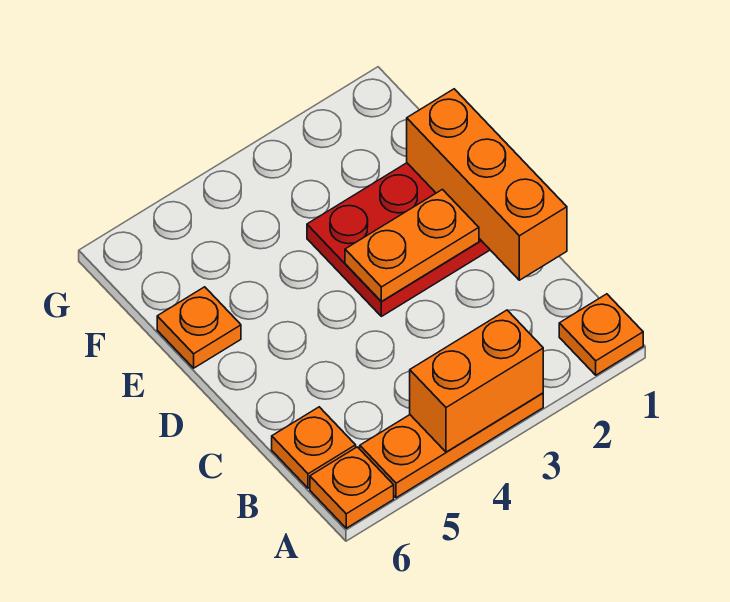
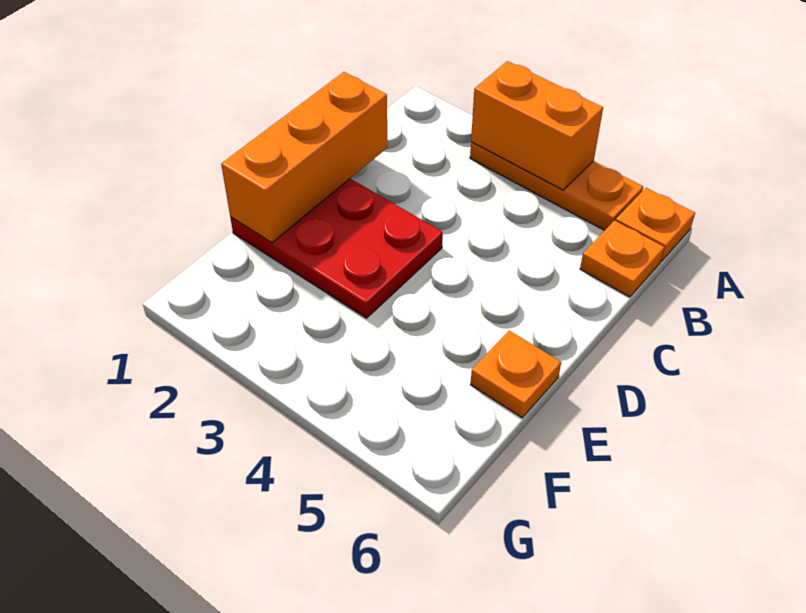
orange 1x1 plate [559,294,643,375] -> none
orange 1x2 plate [345,190,479,301] -> none

